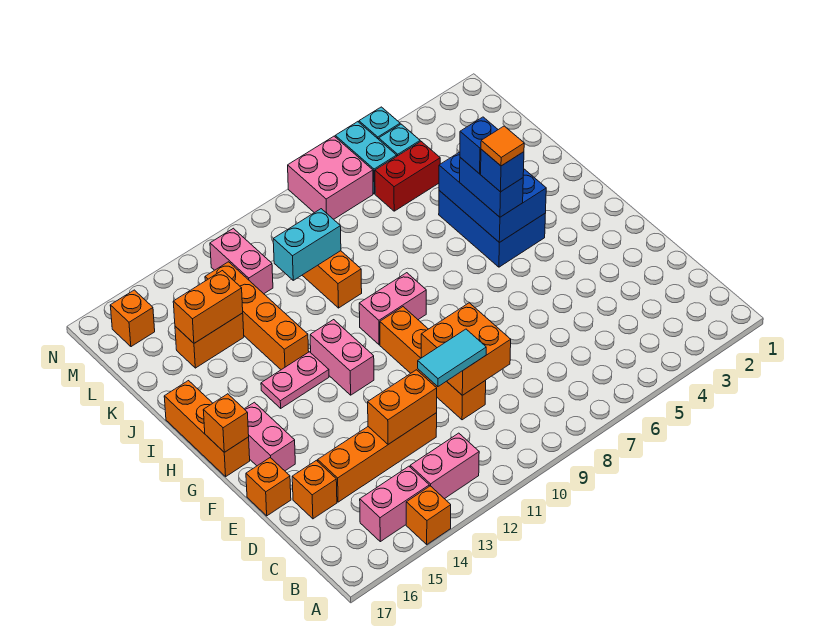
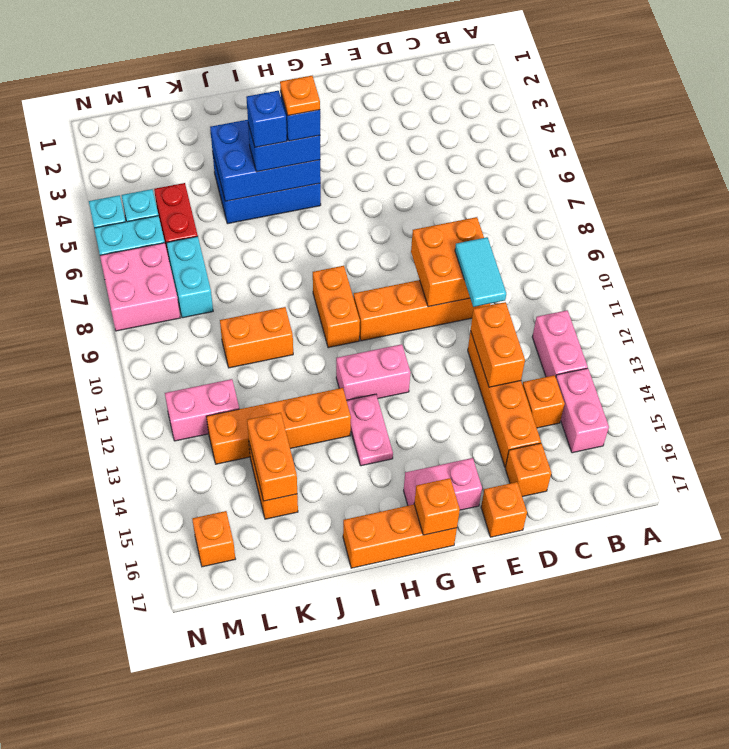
orange 1x1 brick [406,486,451,544] -> orange 1x1 brick moved to [522,375,565,428]
orange 1x1 tile [481,126,524,166] -> orange 1x1 plate [280,76,320,116]
pink 1x2 brick [359,273,426,345] -> orange 1x2 brick [313,266,360,348]
cyan 1x2 brick [273,209,341,280] -> cyan 1x2 brick moved to [166,236,213,318]

